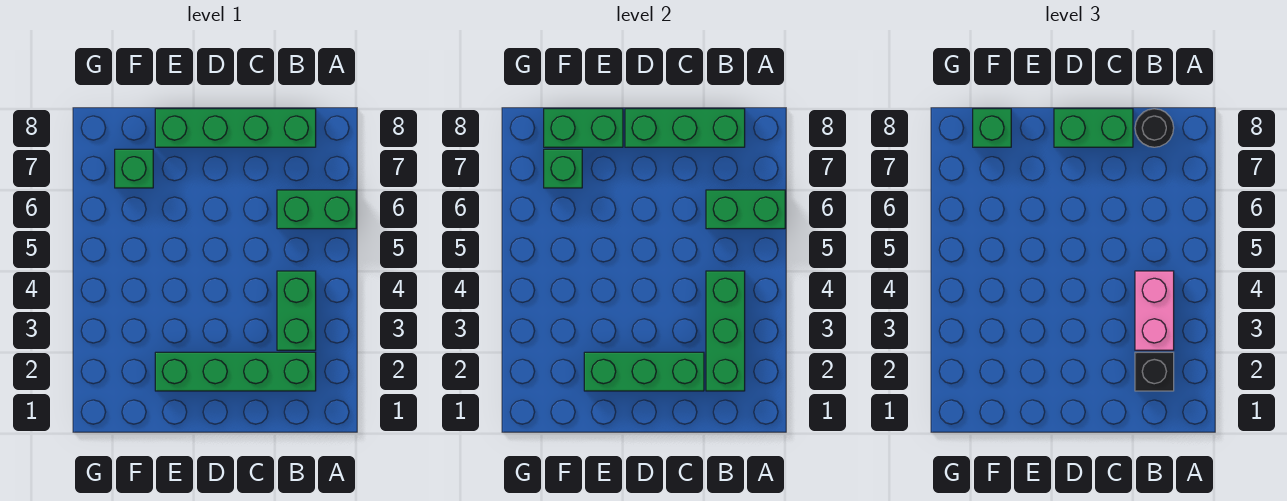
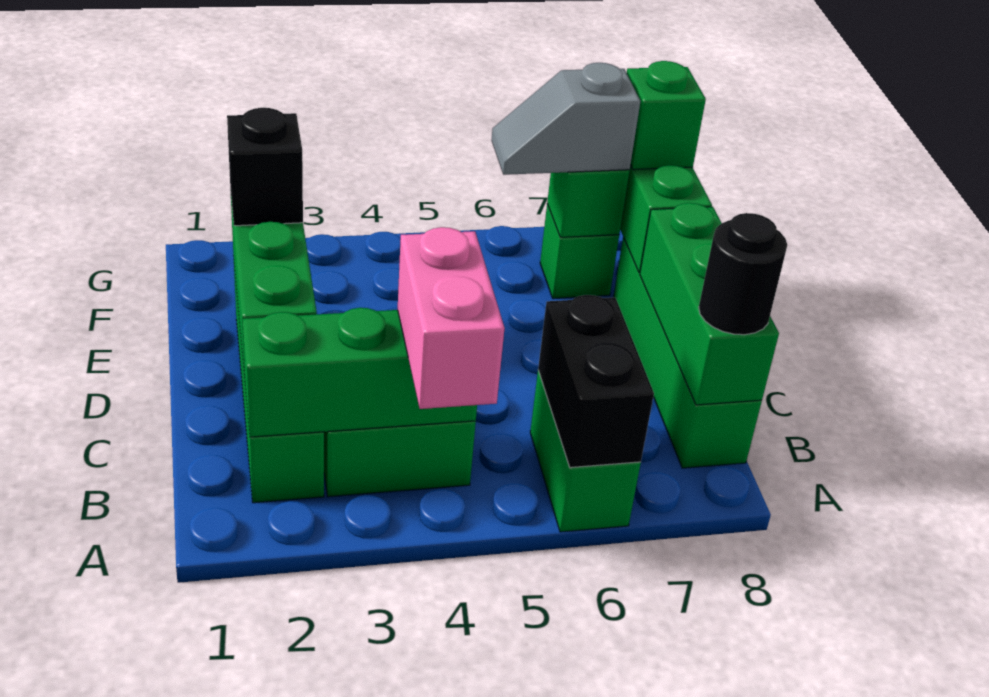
green 1x2 brick [706,190,785,229] -> black 1x2 brick [538,295,654,468]
black 1x1 brick [1135,352,1174,391] -> black 1x1 brick moved to [227,108,303,226]
pink 1x2 brick [1135,271,1174,350] -> pink 1x2 brick turned to [398,227,505,409]
green 1x2 brick [1054,109,1133,147] -> none
none -> grey 1x2 slope [491,63,640,175]

